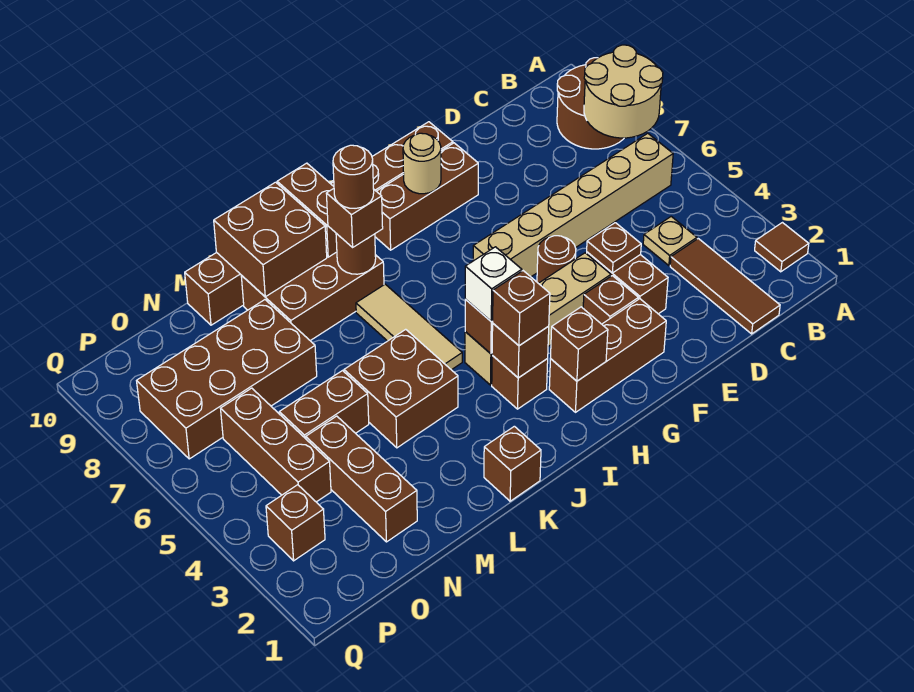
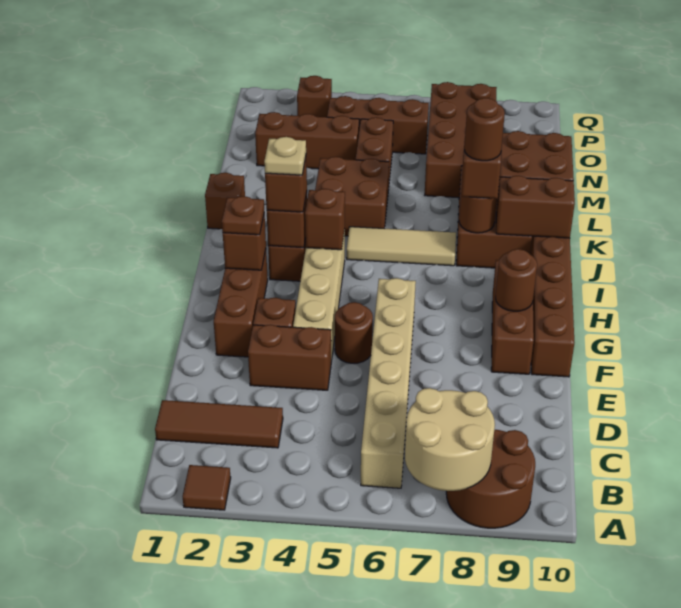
tan 1x1 plate [643,217,697,266] -> tan 1x1 plate moved to [264,137,306,175]
brown 1x1 plate [587,223,641,273] -> brown 1x1 plate moved to [222,196,264,235]
tan 1x1 round brick [403,133,441,194] -> brown 1x1 round brick [495,249,537,311]
white 1x1 brick [465,247,522,322] -> none

